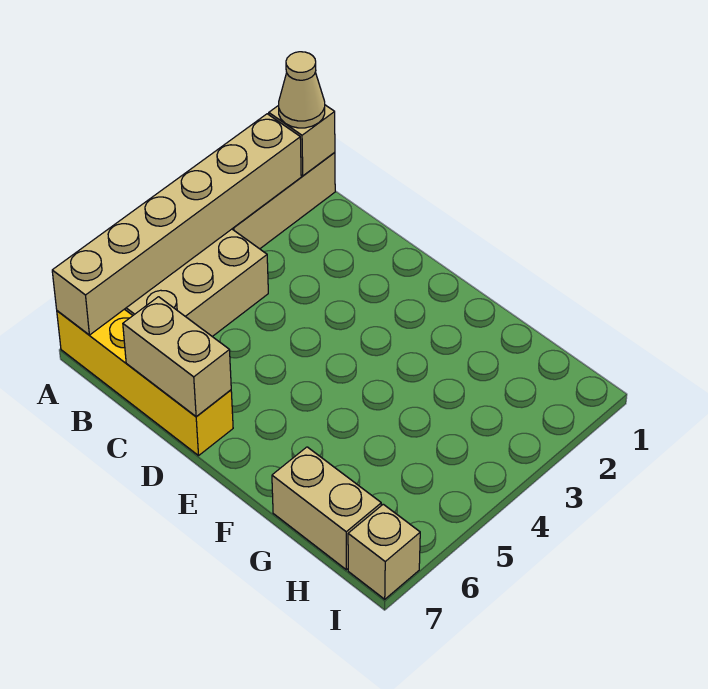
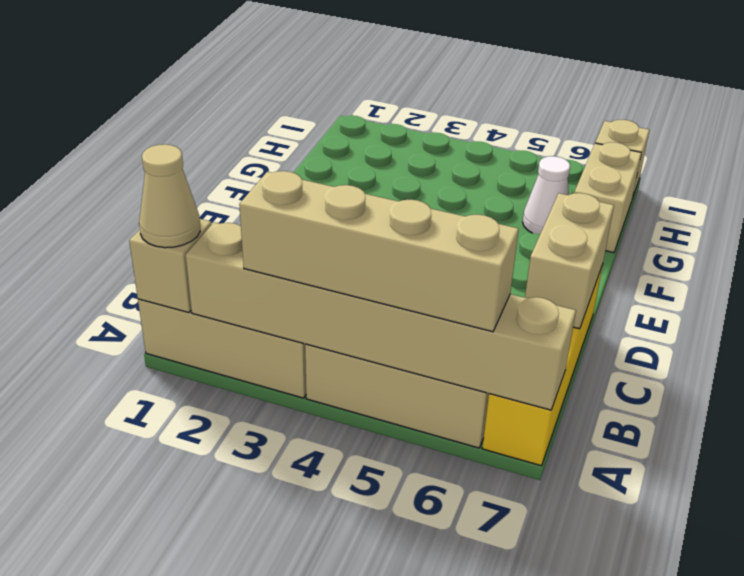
none -> tan 1x4 brick [239,171,519,332]
none -> white 1x1 cone [523,156,570,234]

